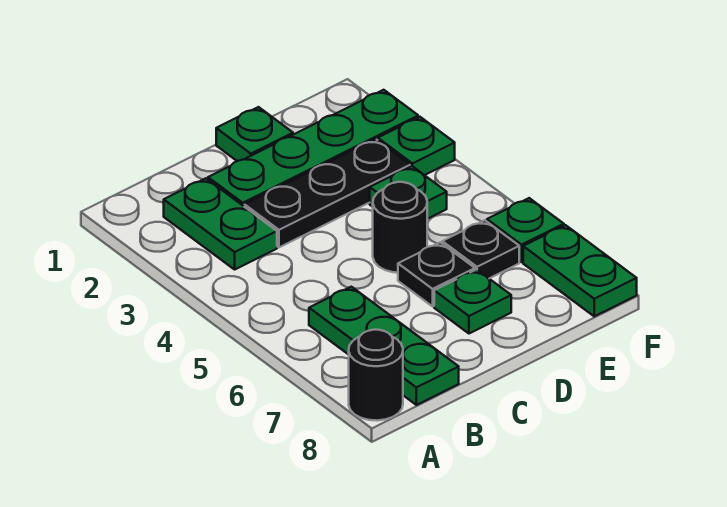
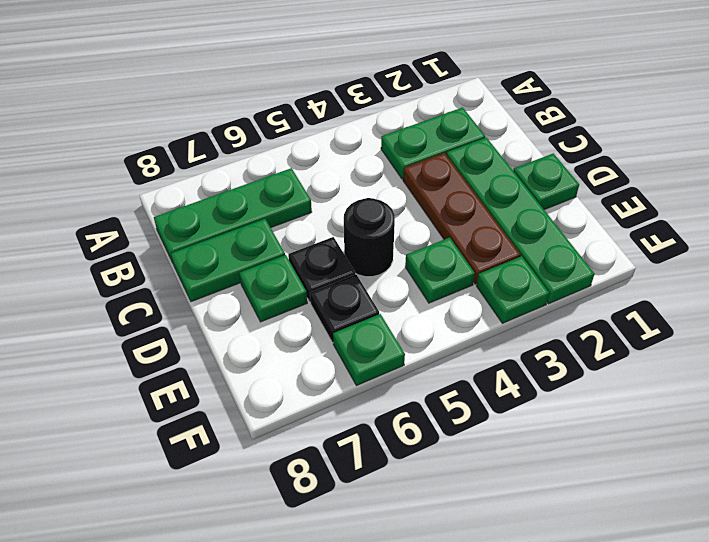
black 1x1 round brick [349,330,403,421] -> none
black 1x3 plate [244,139,410,247] -> brown 1x3 plate [403,153,520,284]
green 1x2 plate [523,225,637,316] -> green 1x2 plate moved to [171,219,285,302]

